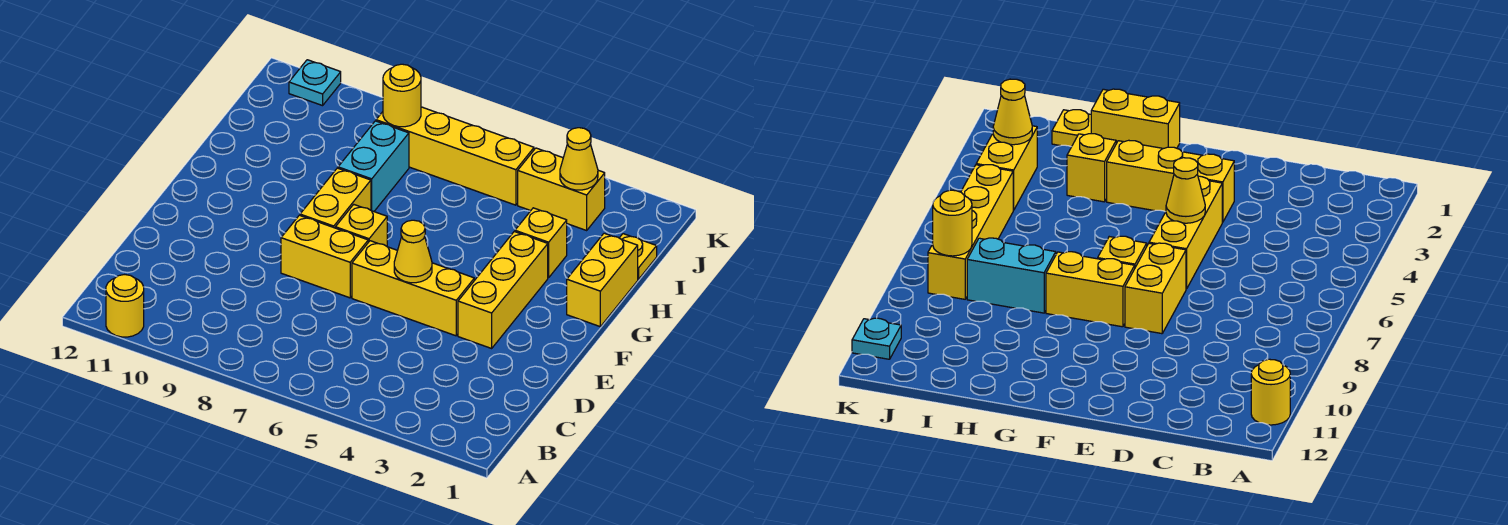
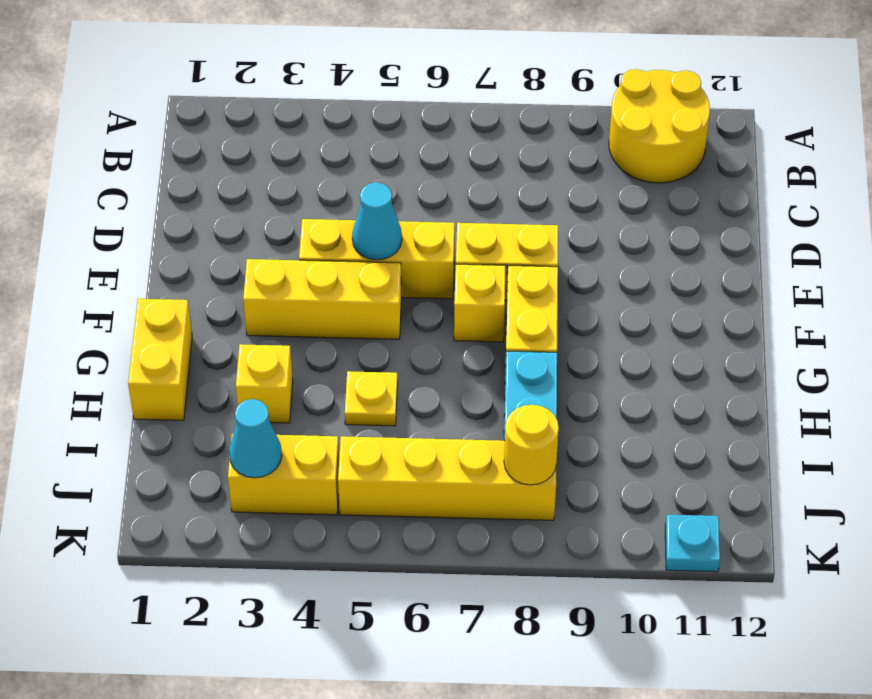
yellow 1x1 round brick [106,275,144,337] -> yellow 2x2 round brick [609,69,710,183]
yellow 1x3 brick [458,232,548,348] -> yellow 1x3 brick turned to [243,259,402,339]
yellow 1x1 cone [394,220,432,283] -> cyan 1x1 cone [352,182,402,260]
yellow 1x1 plate [620,234,657,280] -> yellow 1x1 plate moved to [345,371,398,426]
yellow 1x1 cone [560,128,598,190] -> cyan 1x1 cone [229,399,282,478]

